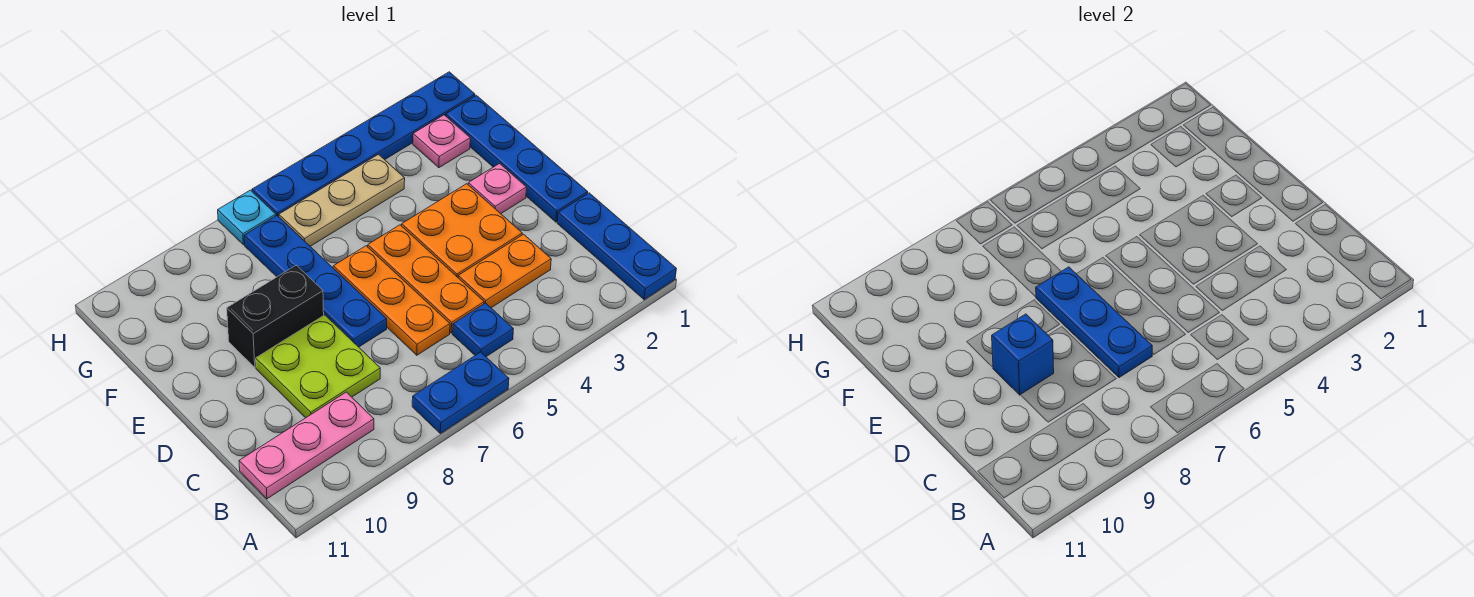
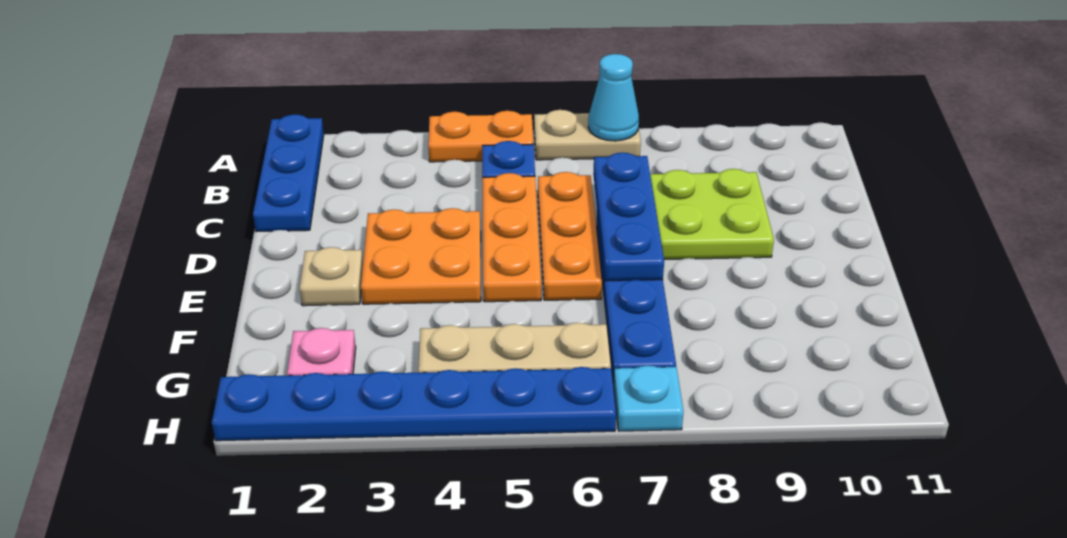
blue 1x2 plate [412,352,509,433] -> tan 1x2 plate [534,110,641,160]
none -> cyan 1x1 cone [588,54,639,141]
pink 1x3 plate [239,392,374,499] -> none
orange 1x2 plate [458,234,551,308] -> orange 1x2 plate moved to [428,111,533,162]
blue 1x4 plate [446,95,588,222] -> none
blue 1x1 brick [992,314,1054,395] -> none
pink 1x1 plate [468,164,526,214] -> tan 1x1 plate [300,247,363,306]
black 1x2 brick [227,265,324,367] -> none

